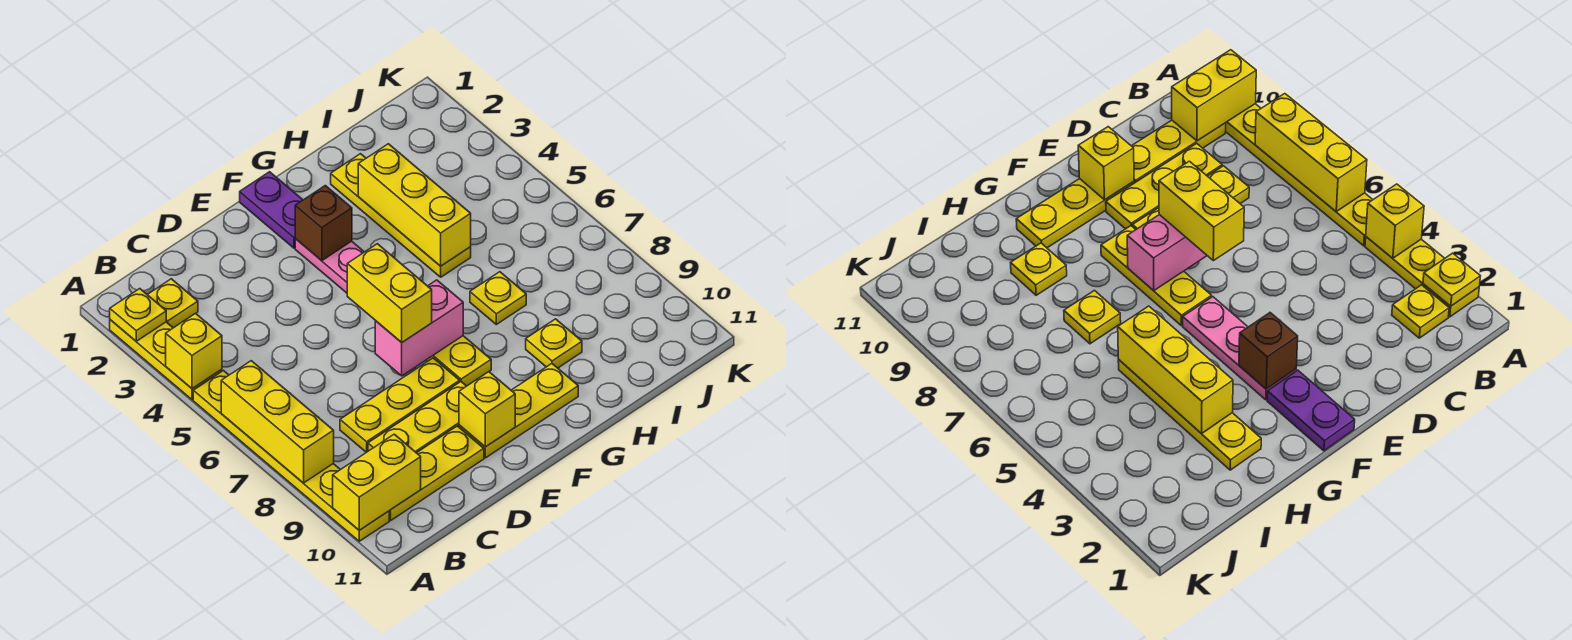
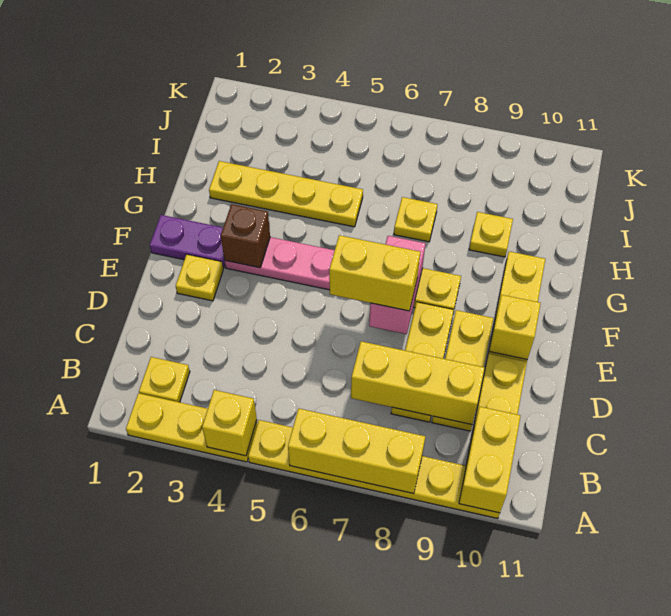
yellow 1x1 plate [110,289,166,341] -> yellow 1x1 plate moved to [176,255,223,301]
yellow 1x3 brick [358,144,471,266] -> yellow 1x3 brick moved to [351,341,485,425]

